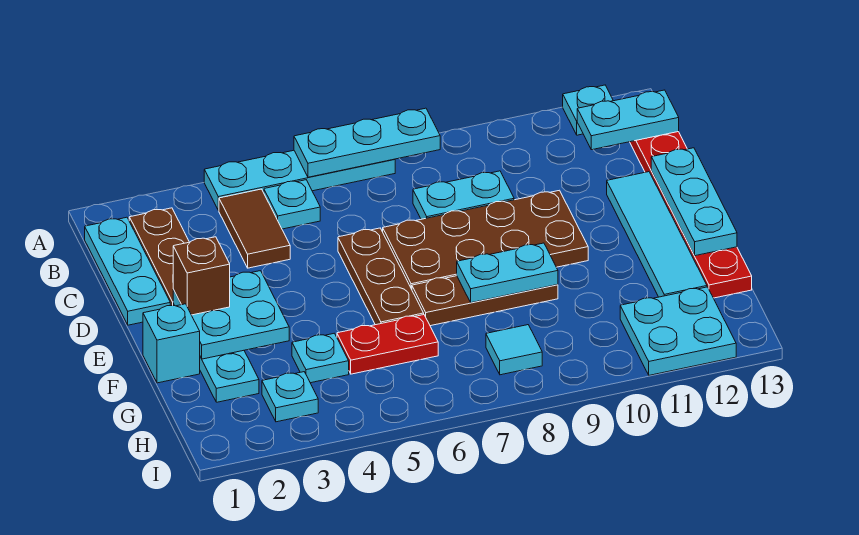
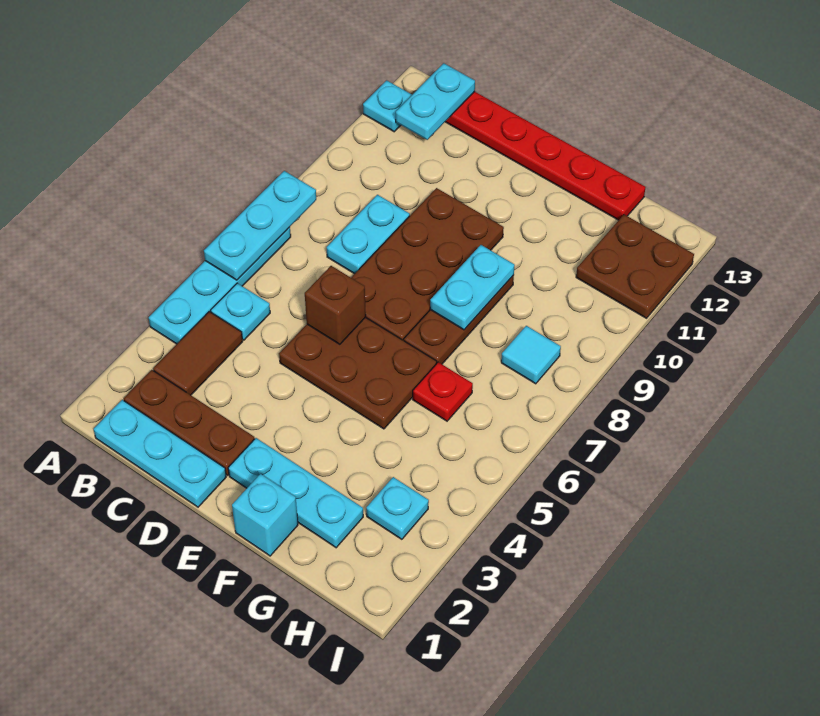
brown 1x2 tile [219,189,290,268] -> brown 1x2 tile turned to [153,312,243,395]
brown 1x3 plate [338,228,424,325] -> brown 2x3 plate [279,317,437,429]
cyan 1x4 tile [607,172,707,297] -> none
cyan 1x3 plate [651,148,737,256] -> none
cyan 2x2 plate [173,271,289,359] -> none
brown 1x1 brick [173,237,230,315] -> brown 1x1 brick moved to [305,266,366,344]
cyan 1x1 plate [292,333,349,383] -> none
red 1x2 plate [337,315,438,374] -> red 1x1 plate [413,362,473,421]
cyan 2x2 plate [620,287,736,375] -> brown 2x2 plate [576,215,694,318]

